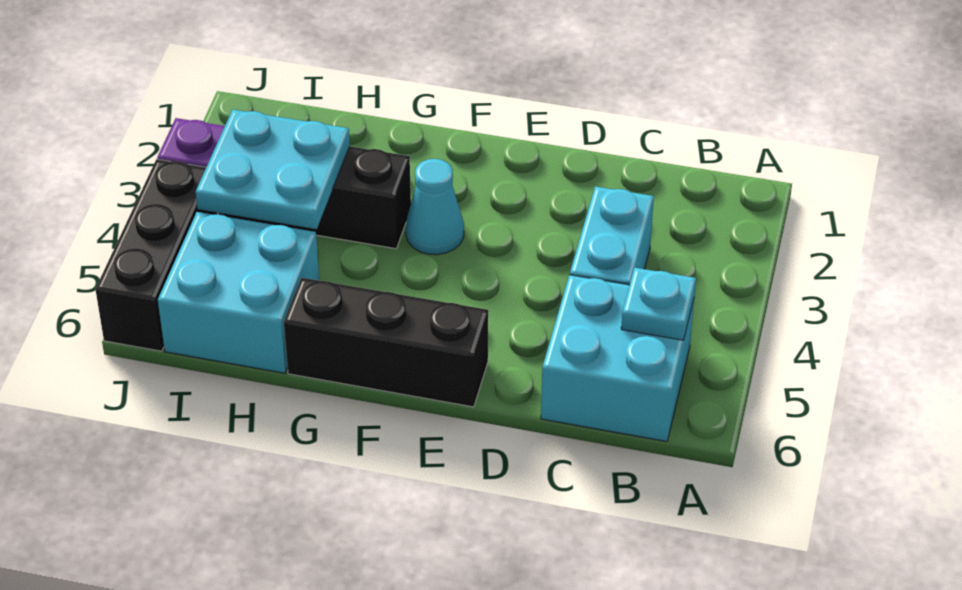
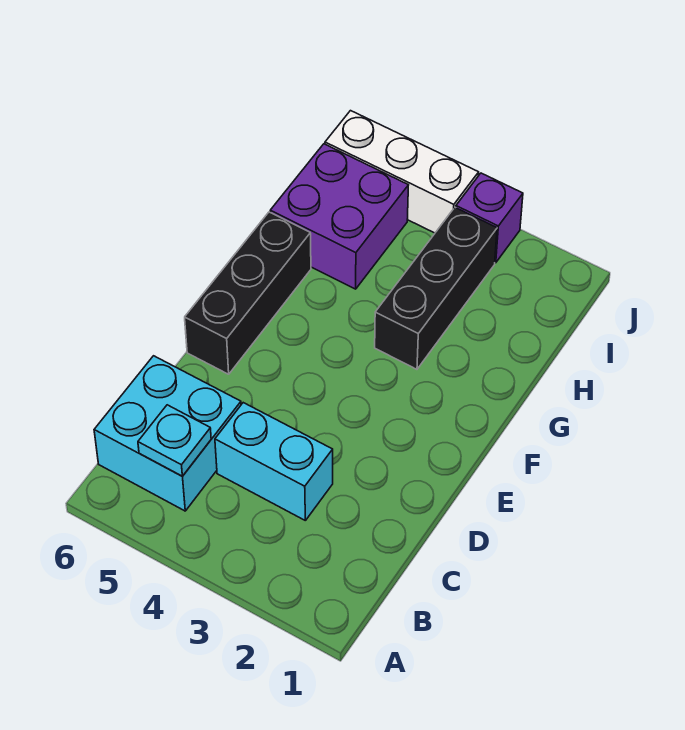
cyan 1x1 cone [406,159,464,255] -> none
cyan 2x2 plate [196,110,350,229] -> none
cyan 2x2 brick [158,212,319,373] -> purple 2x2 brick [270,144,408,289]
black 1x3 brick [95,159,218,351] -> white 1x3 brick [325,111,479,233]

